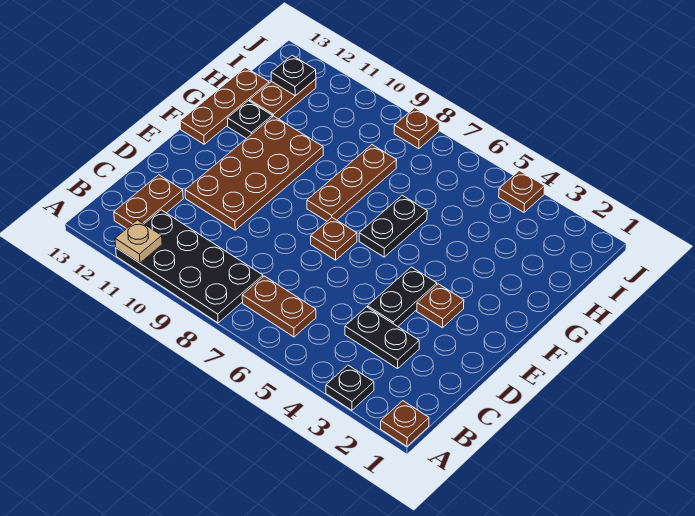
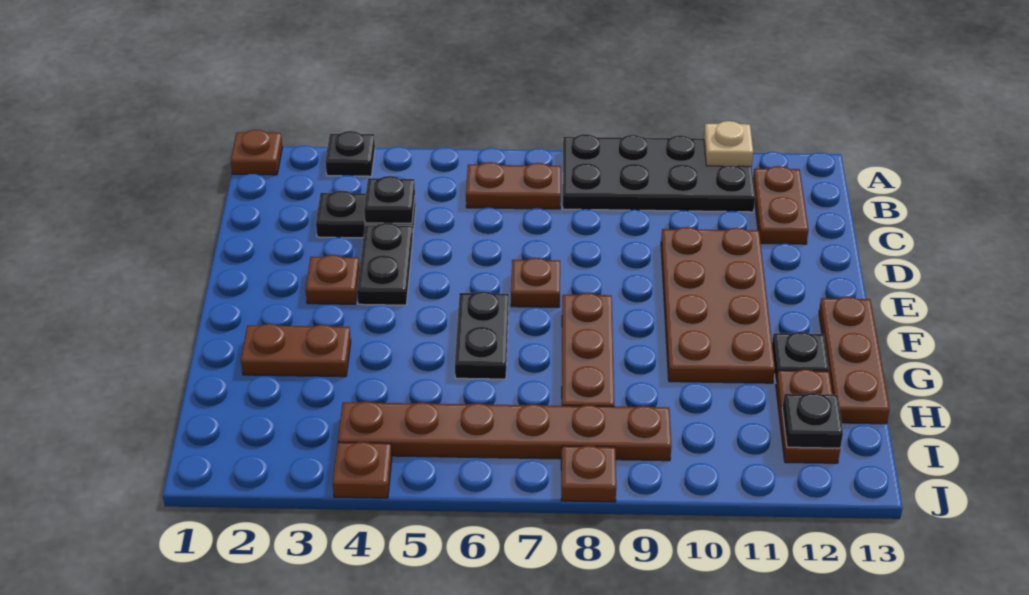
none -> black 1x1 plate [364,176,415,224]
none -> brown 1x2 plate [241,324,351,377]
none -> brown 1x6 plate [338,401,672,461]

